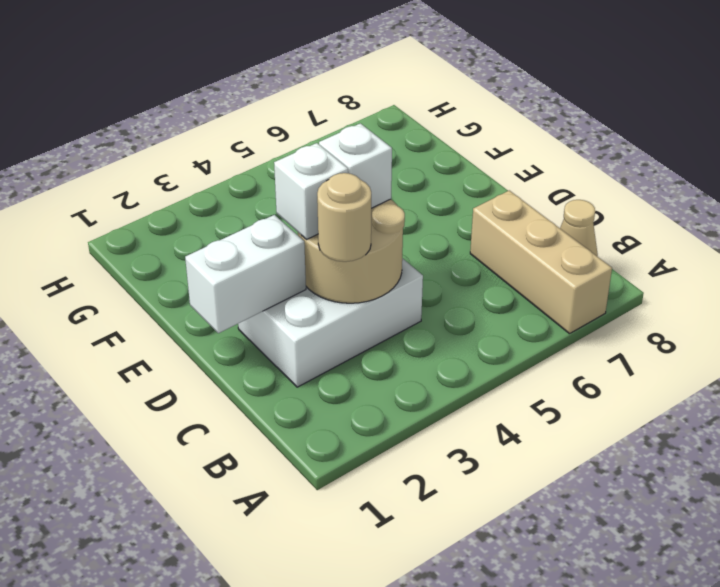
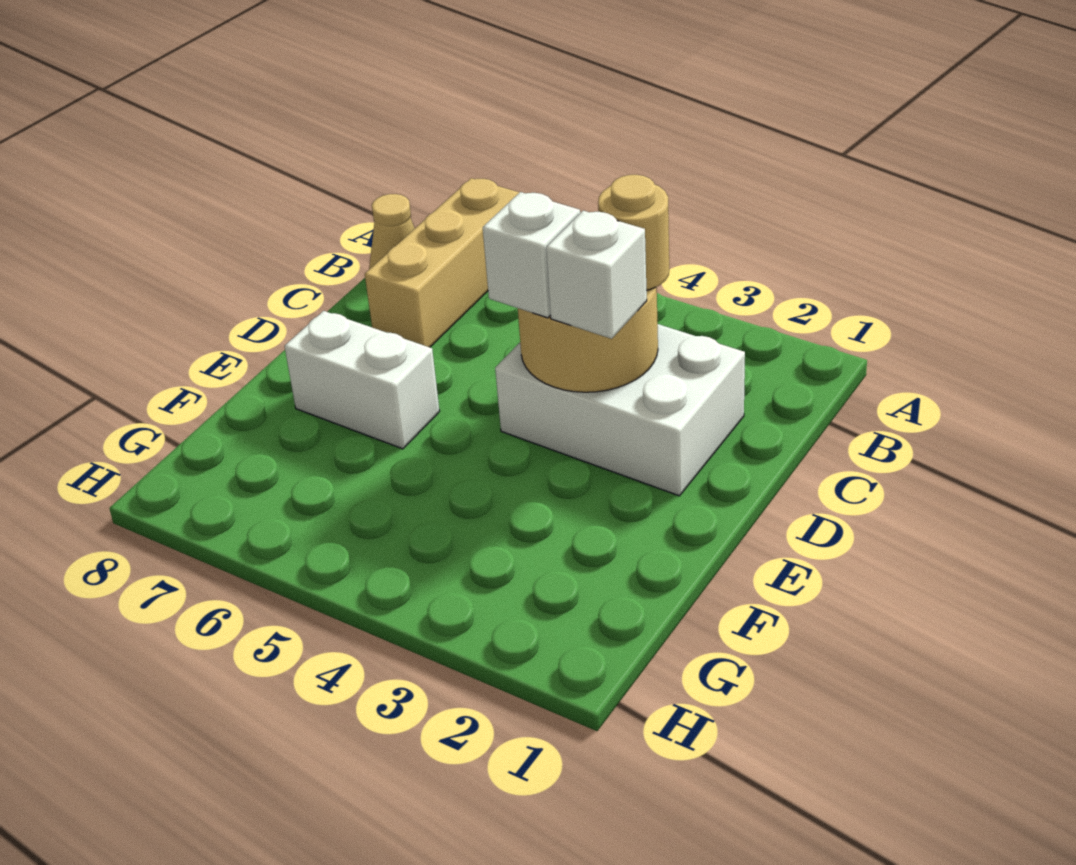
white 1x2 brick [185,215,306,333] -> white 1x2 brick moved to [285,311,440,449]

